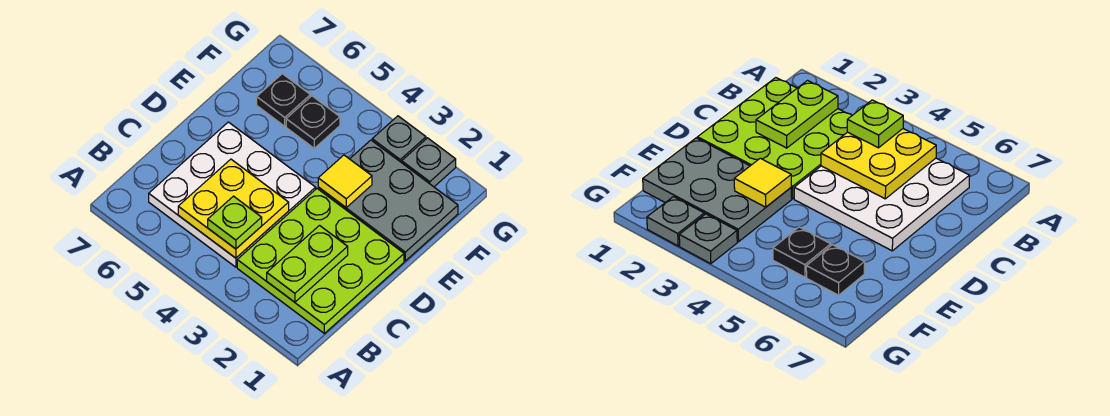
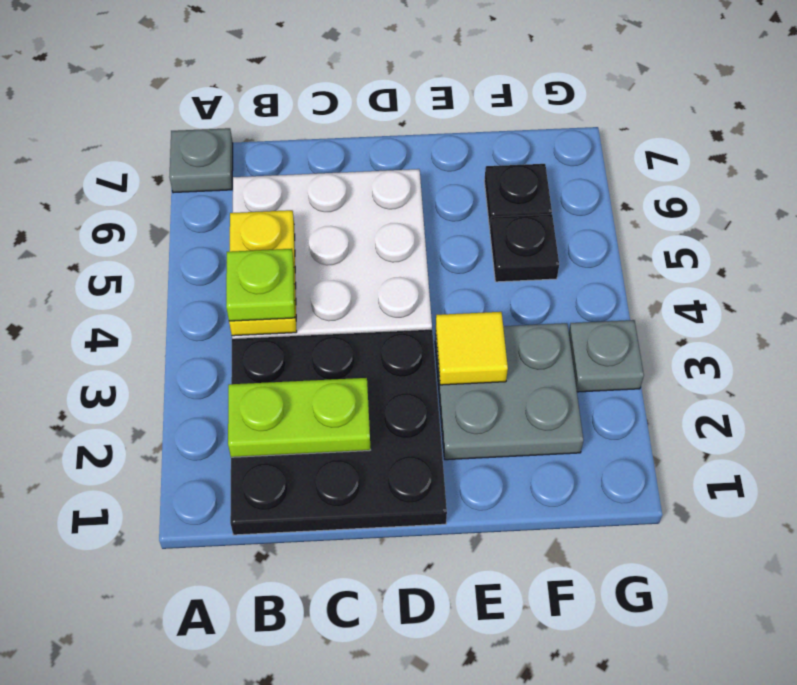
lime 3x3 plate [237,189,404,333] -> black 3x3 plate [230,330,447,535]
yellow 2x2 plate [178,159,289,258] -> yellow 1x2 plate [229,210,297,336]
grey 2x3 plate [318,140,458,261] -> grey 2x2 plate [435,323,583,460]
grey 1x1 plate [402,138,456,187] -> grey 1x1 plate moved to [169,128,233,193]

